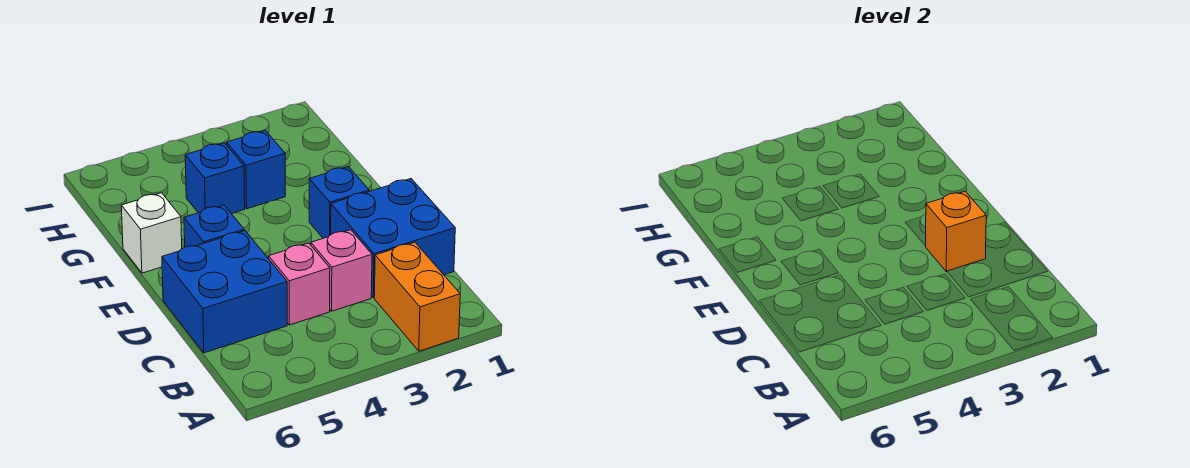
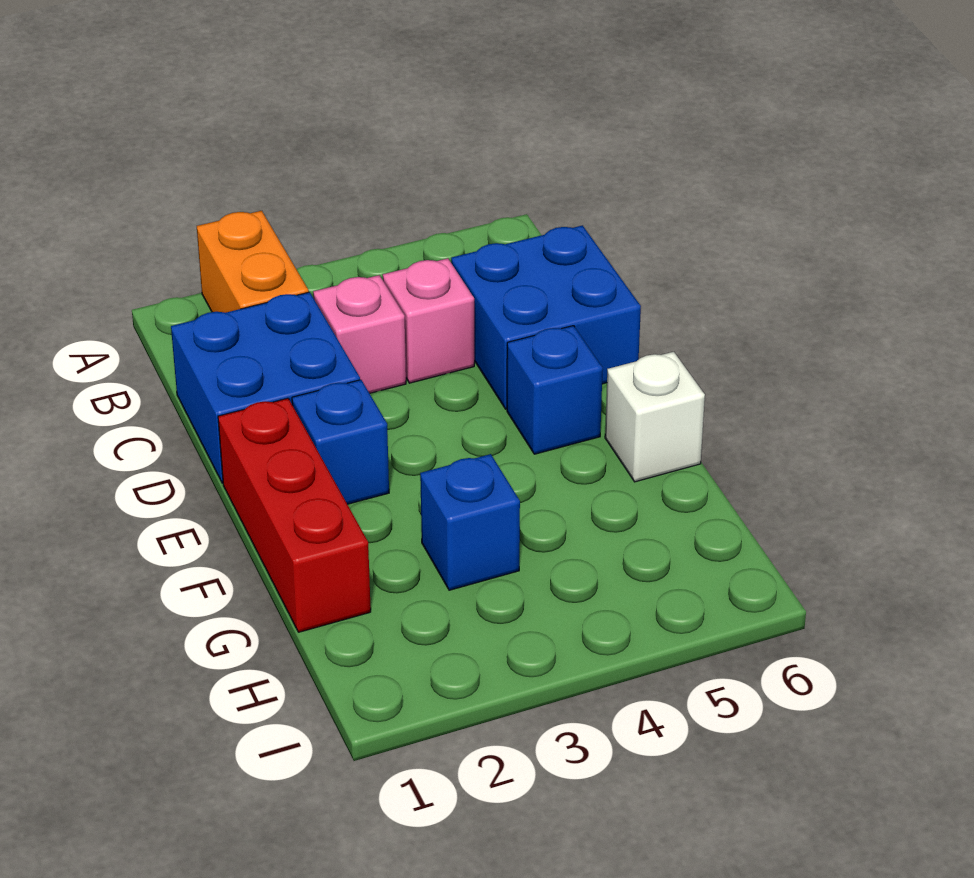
orange 1x1 brick [926,191,986,272] -> none
none -> red 1x3 brick [218,398,371,632]
blue 1x1 brick [185,143,245,214] -> none

